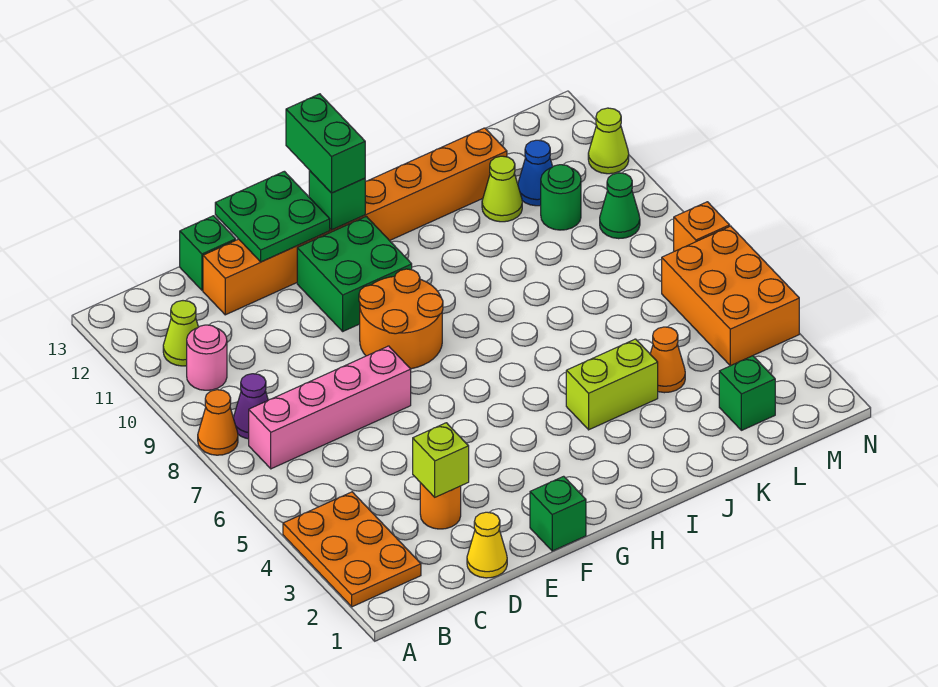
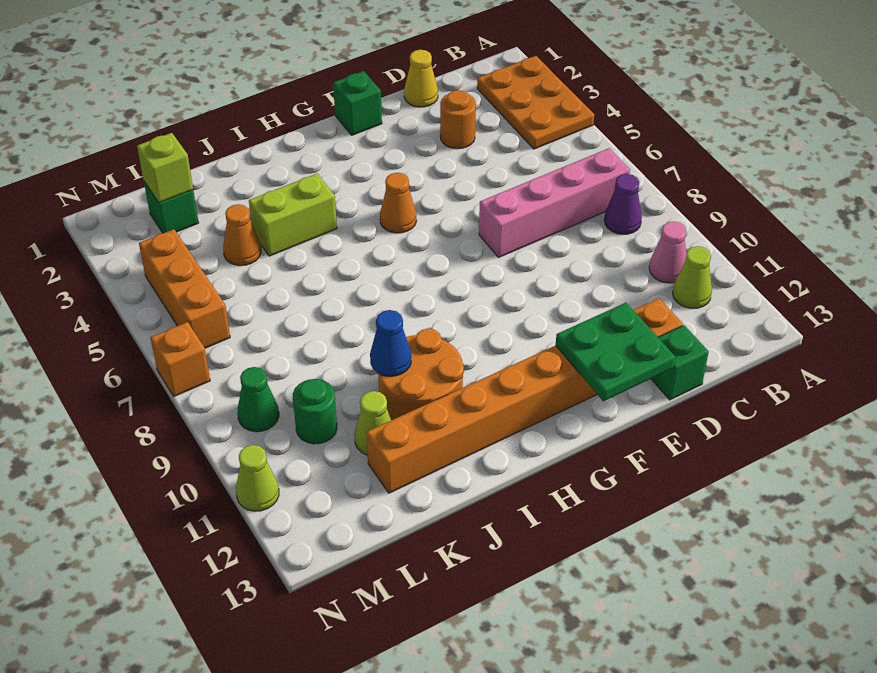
orange 1x1 cone [198,390,238,455] -> orange 1x1 cone moved to [380,173,416,233]
pink 1x1 round brick [187,325,227,390] -> pink 1x1 cone [649,221,686,283]
lime 1x1 brick [413,423,469,497] -> lime 1x1 brick moved to [137,133,193,202]
orange 2x2 round brick [359,269,443,369] -> orange 2x2 round brick moved to [378,329,464,420]
green 2x2 brick [297,216,412,331] -> none
green 1x1 brick [309,171,365,230] -> none
green 1x2 brick [286,94,365,193] -> none
blue 1x1 cone [518,140,553,206] -> blue 1x1 cone moved to [370,310,411,376]
orange 2x3 brick [662,226,799,366] -> orange 1x3 brick [139,229,230,348]

